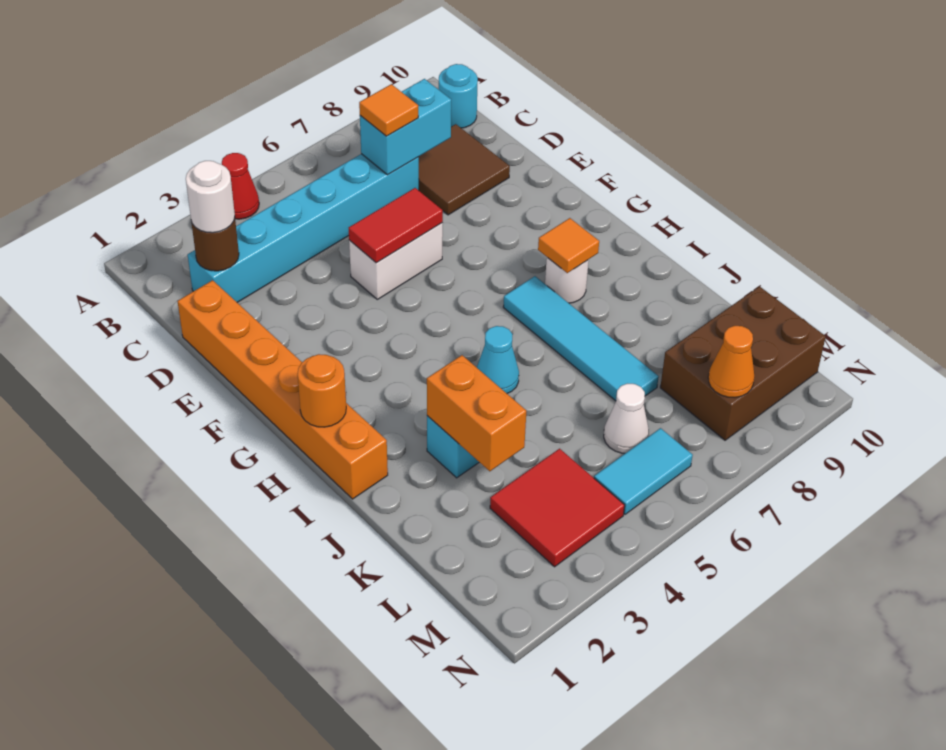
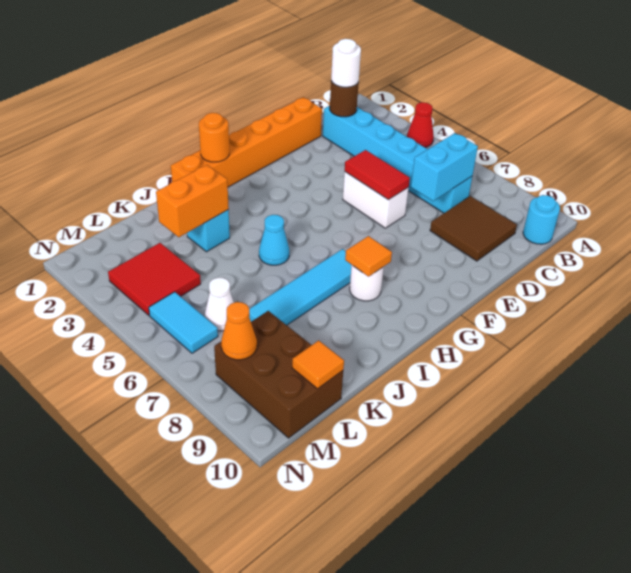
cyan 1x2 brick [360,79,451,175] -> cyan 1x2 brick turned to [411,133,478,201]
orange 1x1 tile [359,84,418,136] -> orange 1x1 tile moved to [292,340,344,389]

